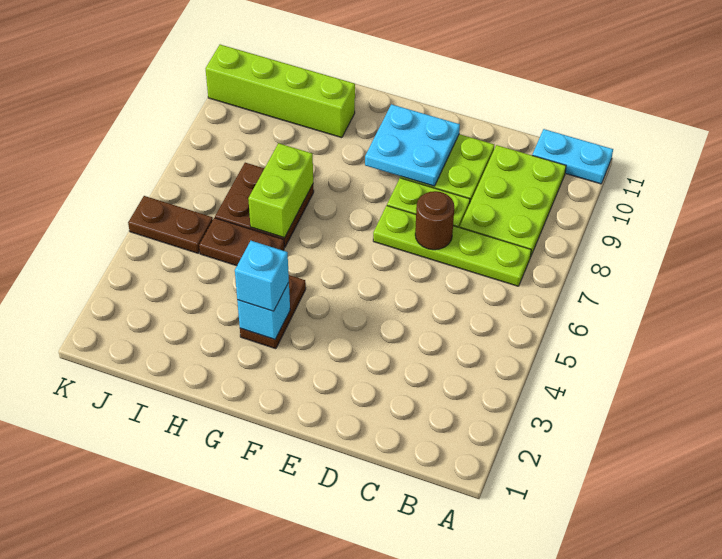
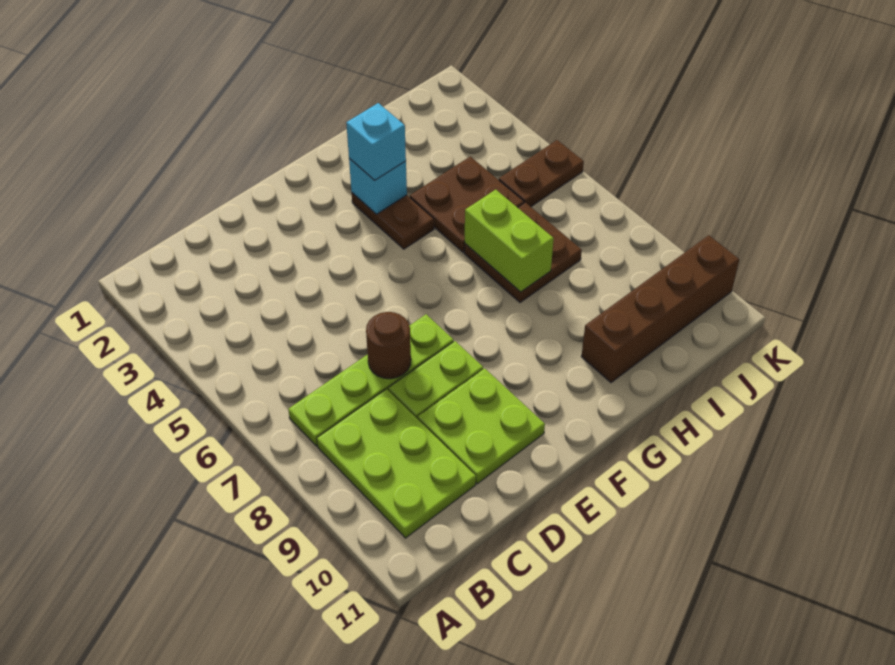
cyan 1x2 plate [532,129,613,184] -> none
cyan 2x2 plate [365,104,460,186] -> none
brown 1x2 plate [199,218,284,266] -> brown 2x2 plate [410,157,524,252]
lime 1x4 brick [205,45,355,138] -> brown 1x4 brick [581,235,739,383]

